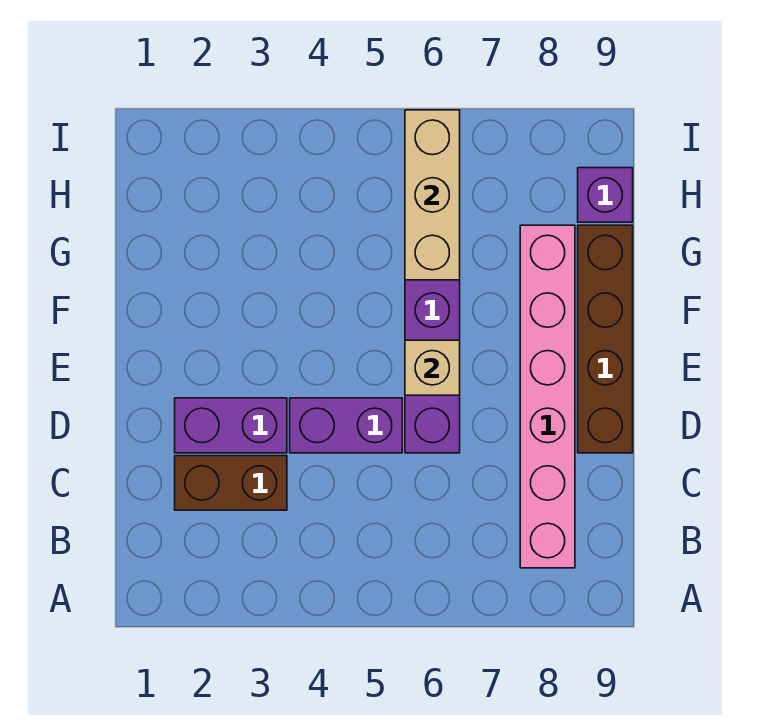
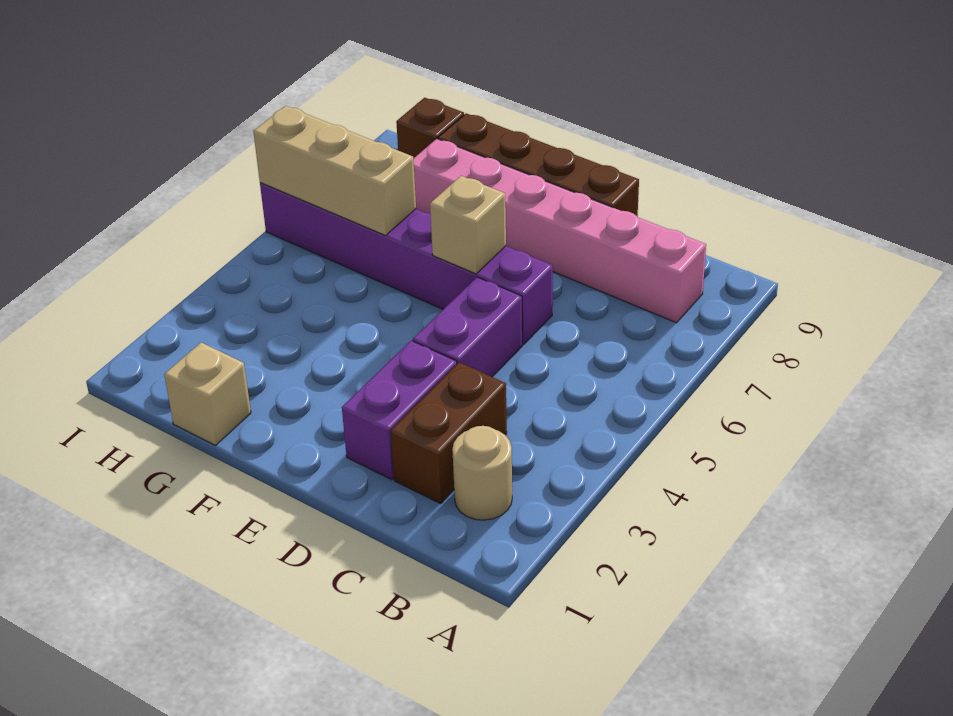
none -> tan 1x1 round brick [452,426,512,520]
none -> tan 1x1 brick [164,343,251,446]
purple 1x1 brick [578,168,633,222] -> brown 1x1 brick [396,98,464,159]

